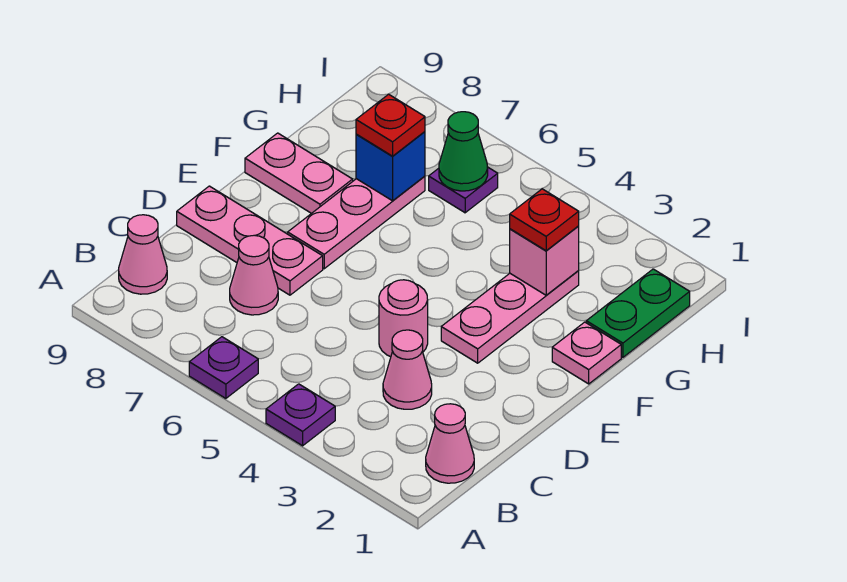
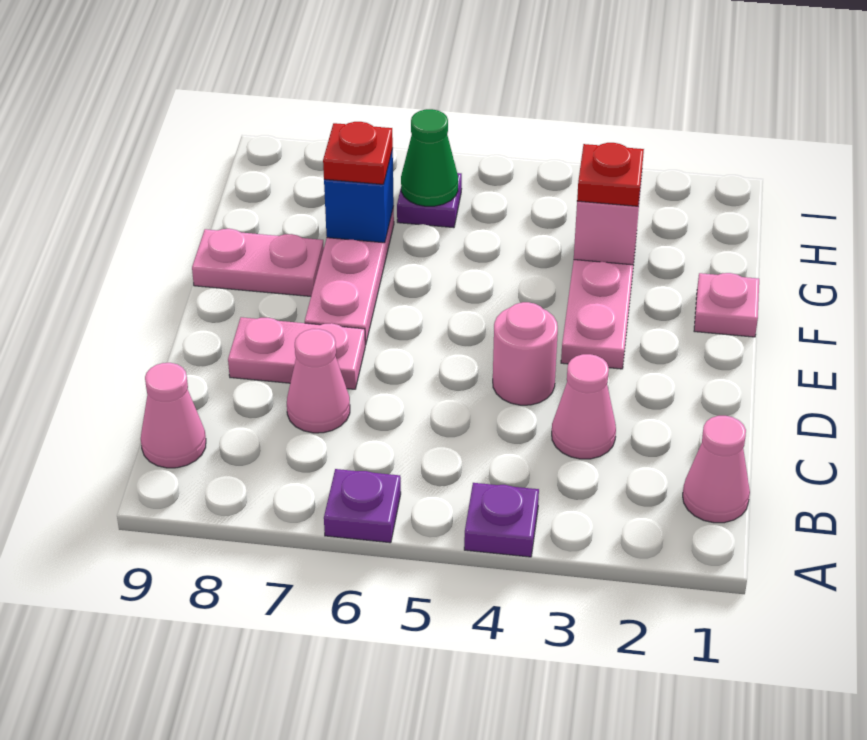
pink 1x3 plate [177,186,323,295] -> pink 1x2 plate [228,317,365,389]
green 1x2 plate [586,269,690,357] -> none

